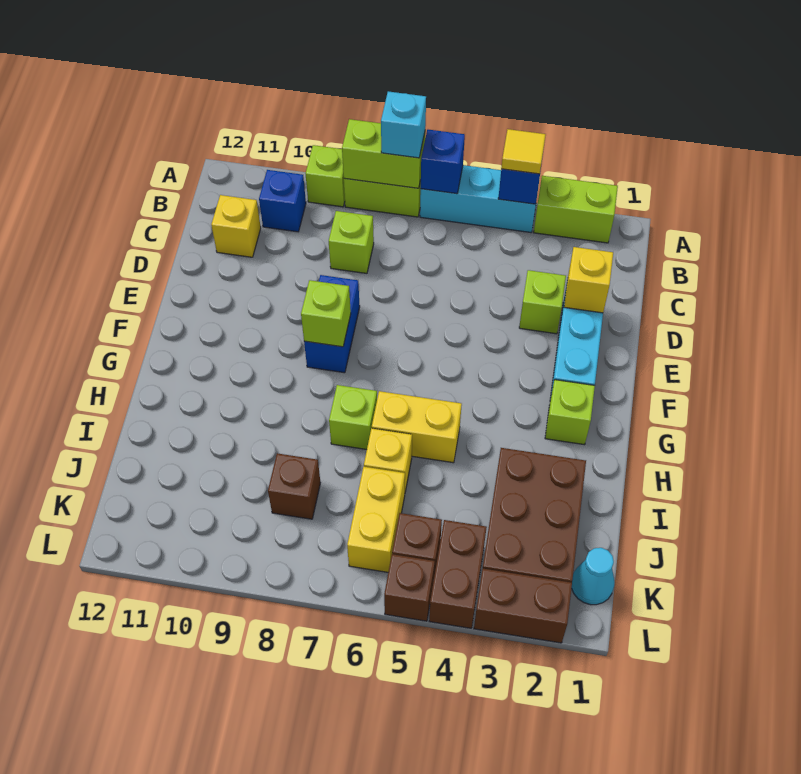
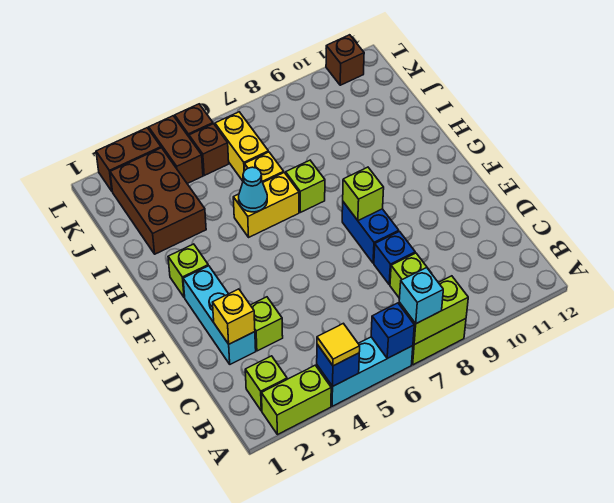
lime 1x1 brick [305,145,345,207] -> lime 1x1 brick moved to [245,356,287,411]
blue 1x1 brick [259,170,306,232] -> blue 1x1 brick moved to [374,232,415,285]
yellow 1x1 brick [211,195,261,257] -> none
brown 1x1 brick [268,453,321,519] -> brown 1x1 brick moved to [326,35,364,85]
cyan 1x1 cone [572,548,614,605] -> cyan 1x1 cone moved to [239,167,267,212]

